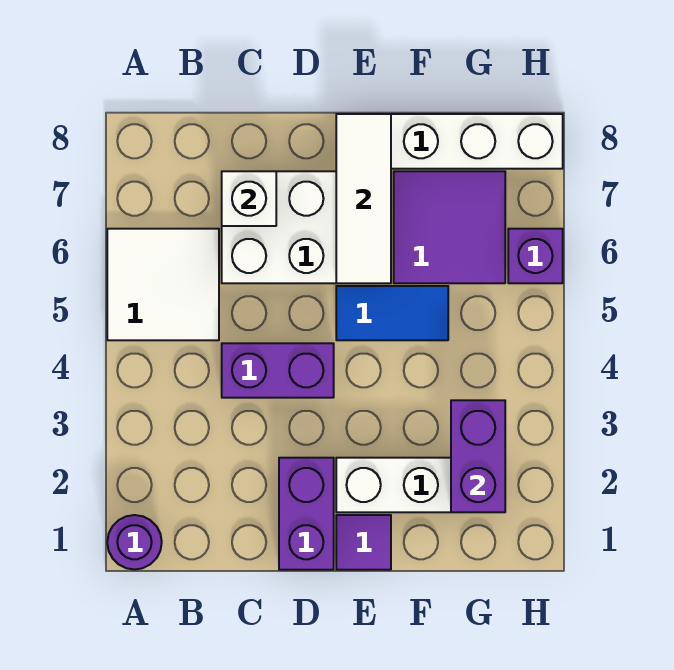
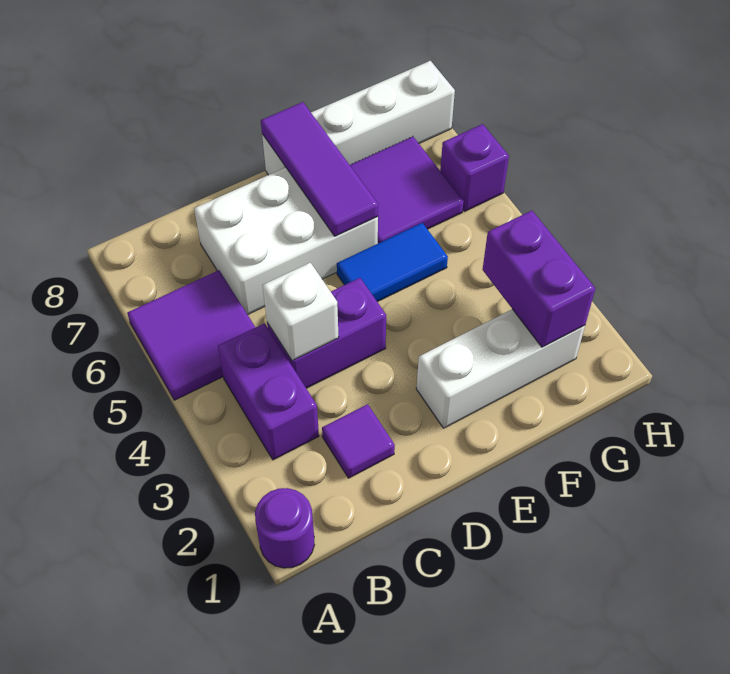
white 2x2 tile [107,229,219,340] -> purple 2x2 tile [127,270,255,400]
white 1x1 brick [222,171,276,226] -> white 1x1 brick moved to [263,263,339,361]
purple 1x2 brick [279,458,334,570] -> purple 1x2 brick moved to [218,323,319,460]
purple 1x1 tile [336,515,391,570] -> purple 1x1 tile moved to [322,404,395,478]
white 1x3 tile [336,114,391,283] -> purple 1x3 tile [261,102,378,236]

